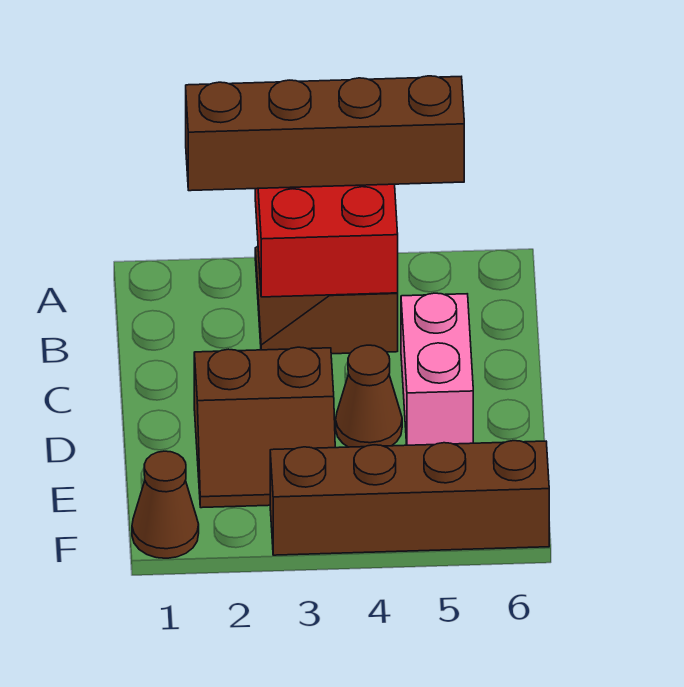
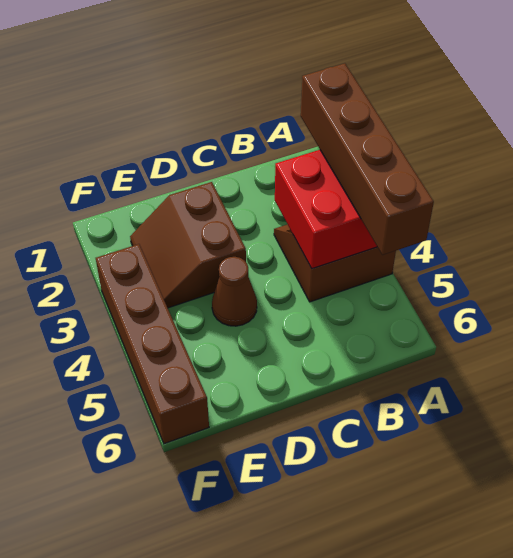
pink 1x2 brick [401,293,473,445] -> none
brown 1x1 cone [132,451,199,558] -> none

